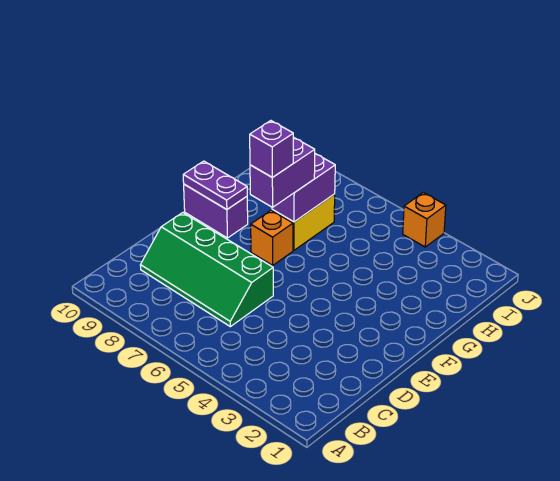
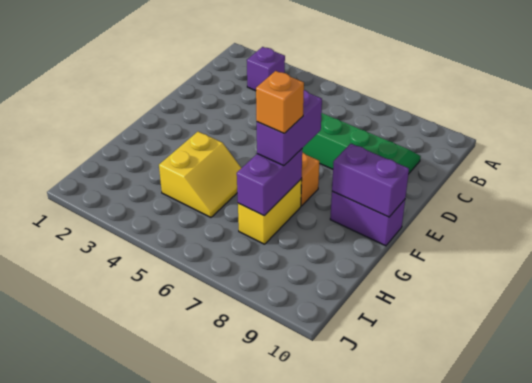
purple 1x1 brick [250,121,293,178] -> purple 1x1 brick moved to [247,47,285,91]
purple 1x2 plate [183,161,247,210] -> purple 1x2 brick [332,144,409,217]
none -> yellow 2x2 slope [159,132,241,217]
orange 1x1 brick [403,193,446,247] -> orange 1x1 brick moved to [256,71,304,133]

